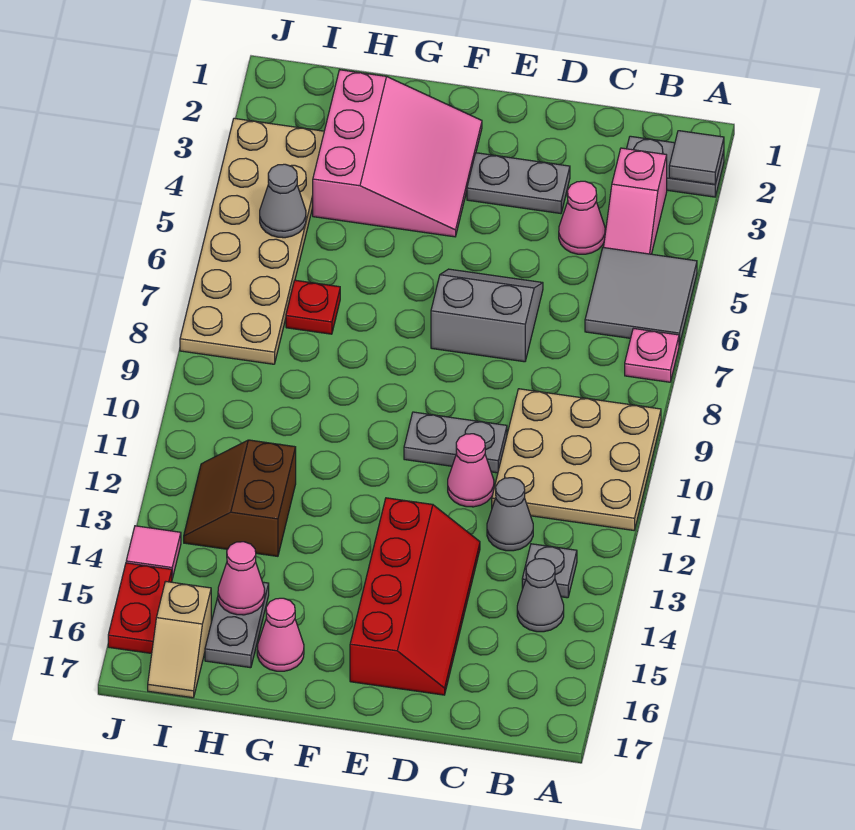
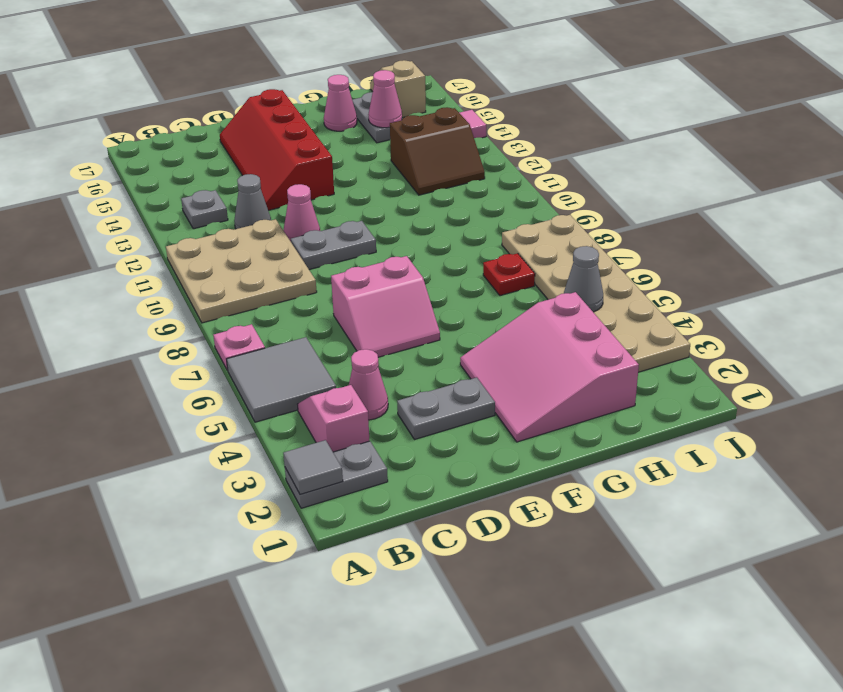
grey 1x1 cone [517,559,564,632] -> none
grey 2x2 slope [431,269,543,362] -> pink 2x2 slope [331,256,440,357]
brown 2x2 slope [184,440,296,556] -> brown 2x2 slope turned to [390,107,485,195]
red 1x2 plate [108,563,172,654] -> none

